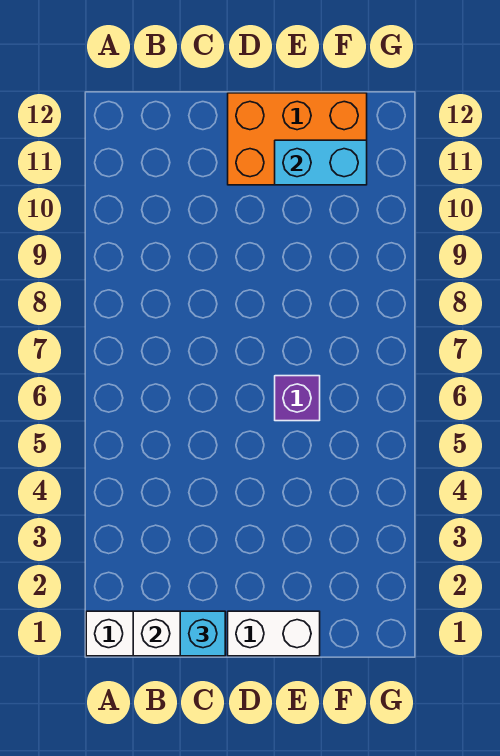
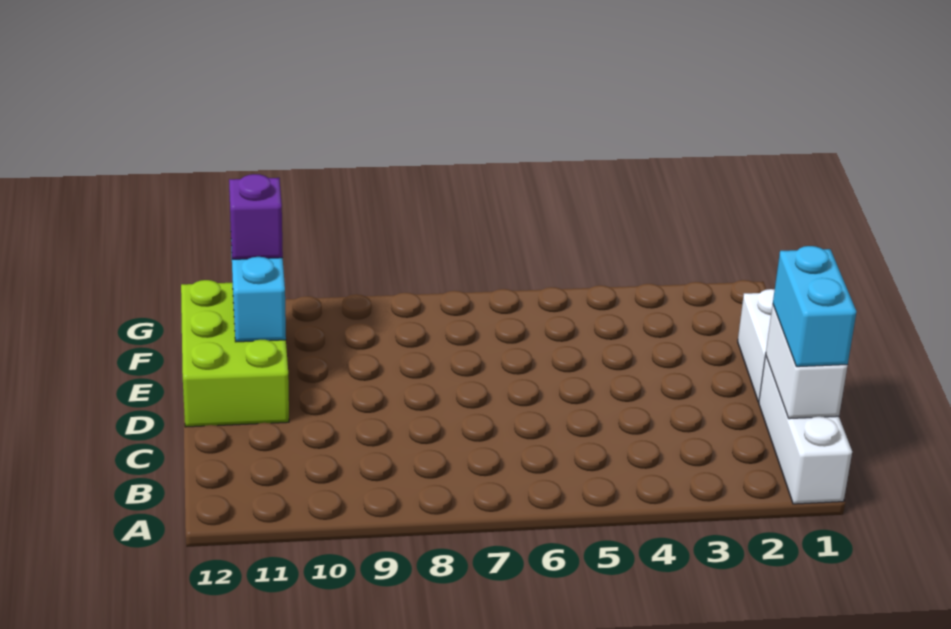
cyan 1x1 brick [180,611,225,656] -> cyan 1x2 brick [773,246,857,367]
orange 2x3 brick [228,93,367,185] -> lime 2x3 brick [181,280,289,427]
purple 1x1 brick [275,376,320,421] -> purple 1x1 brick moved to [229,174,283,259]

